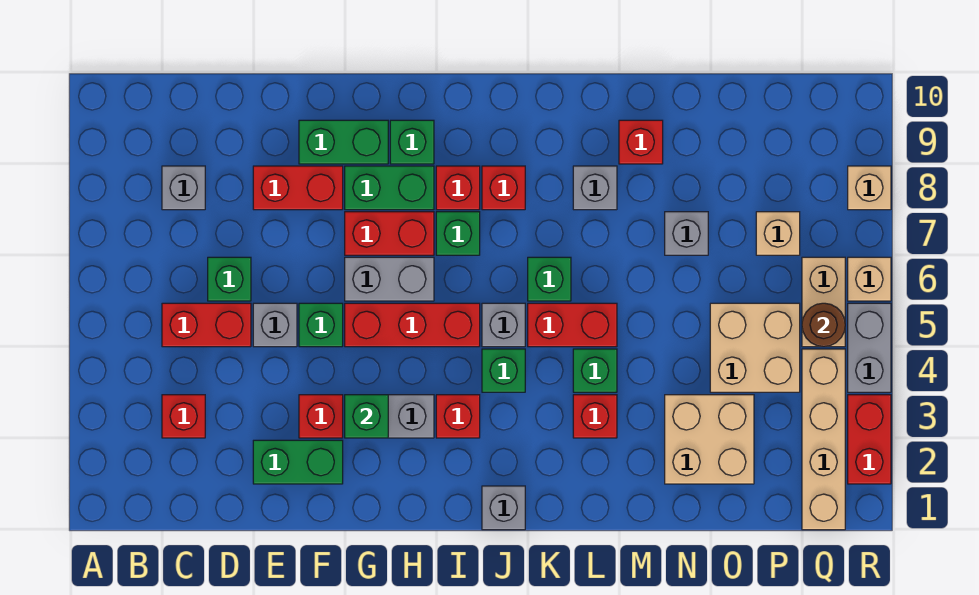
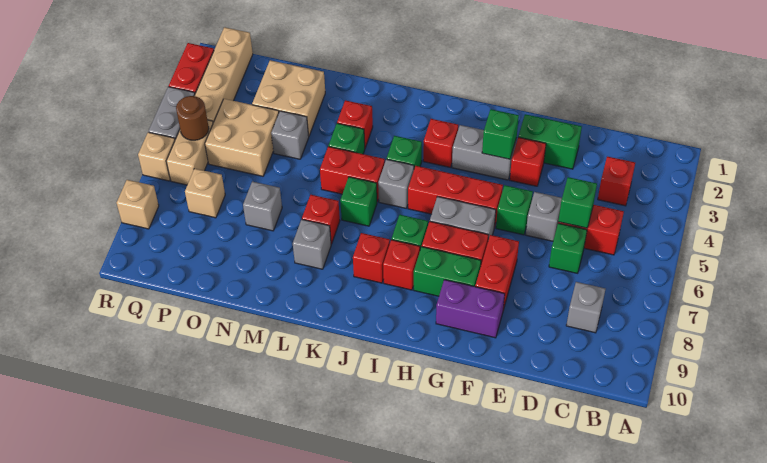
red 1x2 brick [253,166,343,210] -> red 1x2 brick turned to [475,235,519,310]
green 1x2 brick [299,120,388,164] -> purple 1x2 brick [436,280,505,338]
green 1x1 brick [390,120,434,164] -> green 1x1 brick moved to [558,177,597,228]
grey 1x1 brick [482,486,525,530] -> grey 1x1 brick moved to [271,111,309,159]
red 1x1 brick [619,120,663,164] -> red 1x1 brick moved to [302,195,340,244]

